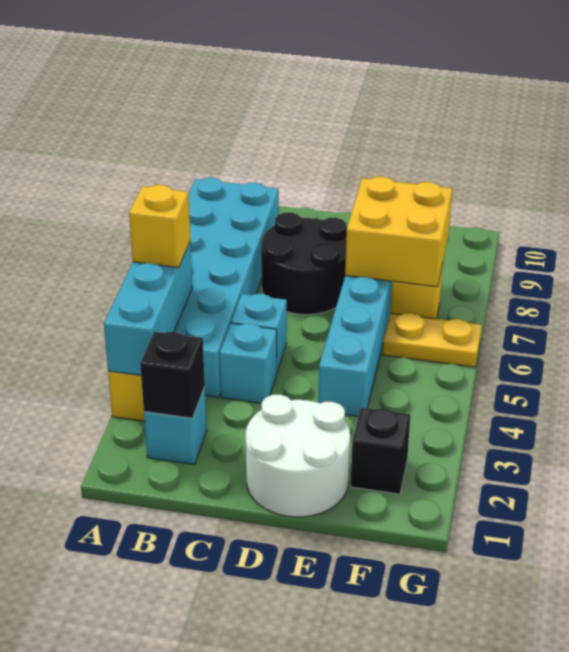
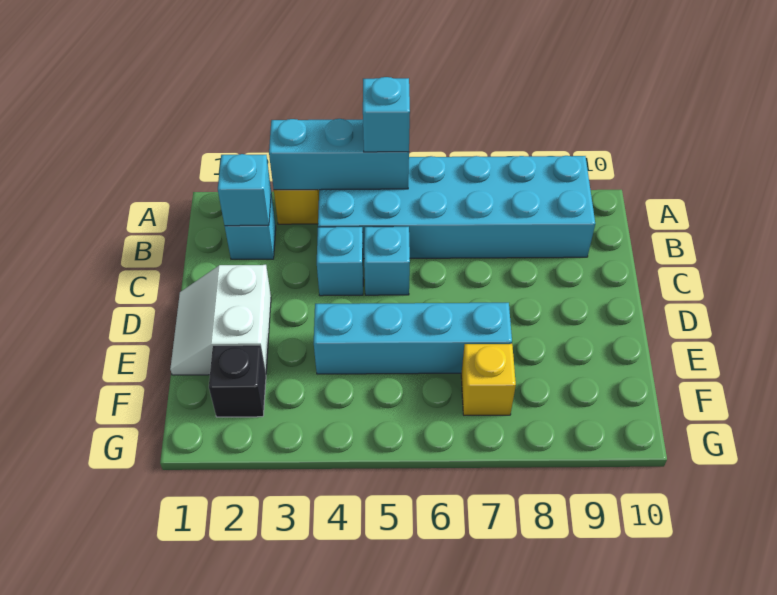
yellow 1x1 brick [129,185,190,268] -> cyan 1x1 brick [363,77,410,152]
black 1x1 brick [140,332,205,418] -> cyan 1x1 brick [218,154,271,226]
black 2x2 round brick [261,212,347,315] -> none
white 2x2 round brick [246,395,350,517] -> white 2x2 slope [170,265,271,375]
yellow 2x2 brick [345,177,452,287] -> none
yellow 1x2 plate [383,313,482,367] -> none

